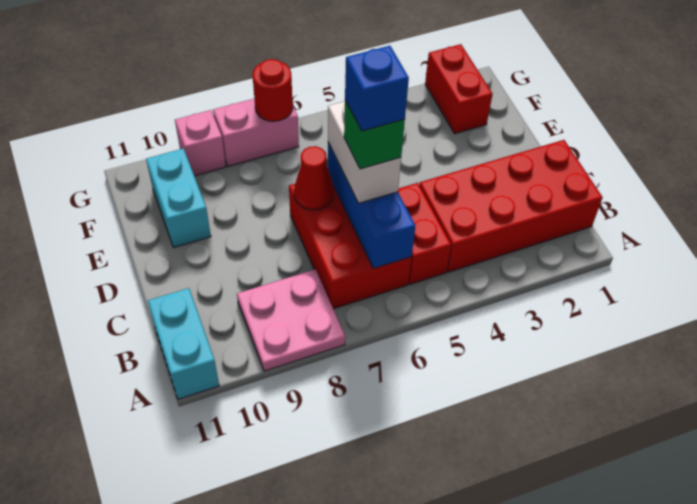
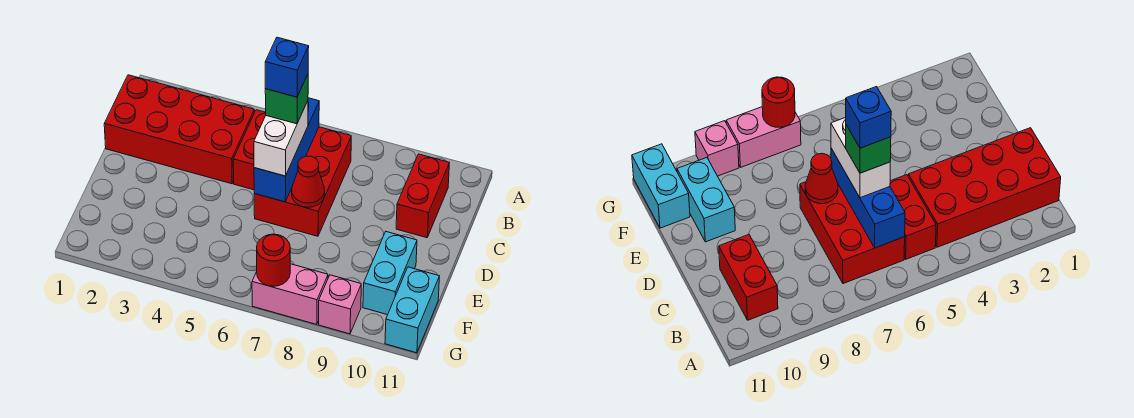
pink 2x2 plate [237,269,345,371] -> none
cyan 1x2 brick [148,288,219,399] -> cyan 1x2 brick moved to [385,267,439,353]
red 1x2 brick [425,44,493,134] -> red 1x2 brick moved to [396,154,449,238]

